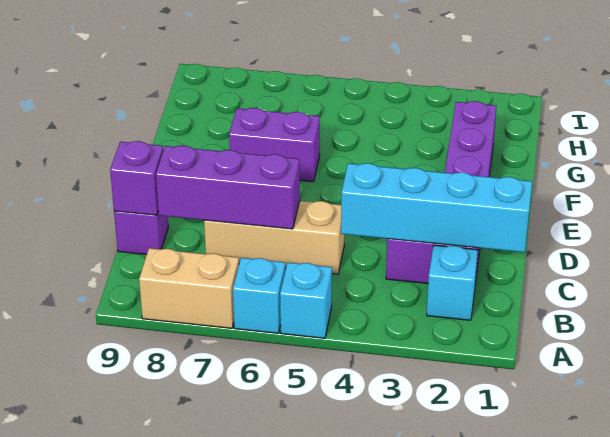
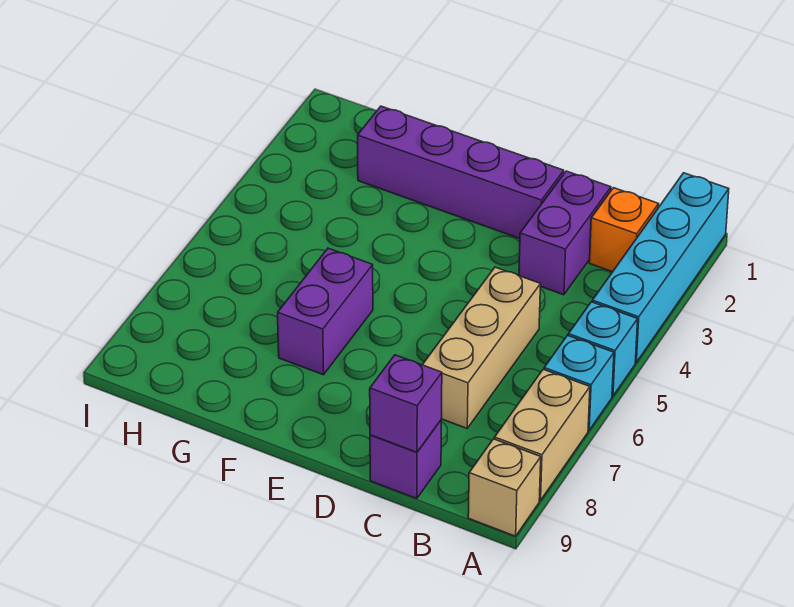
none -> tan 1x1 brick [468,439,541,536]
cyan 1x1 brick [427,245,478,320] -> orange 1x1 brick [590,188,659,272]
cyan 1x4 brick [341,163,532,252] -> cyan 1x4 brick moved to [592,173,729,362]
purple 1x3 brick [156,145,300,229] -> none

